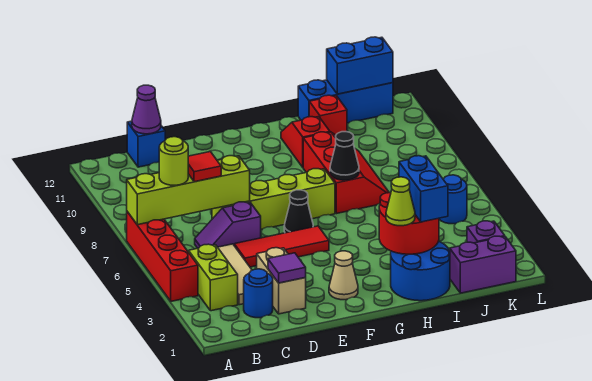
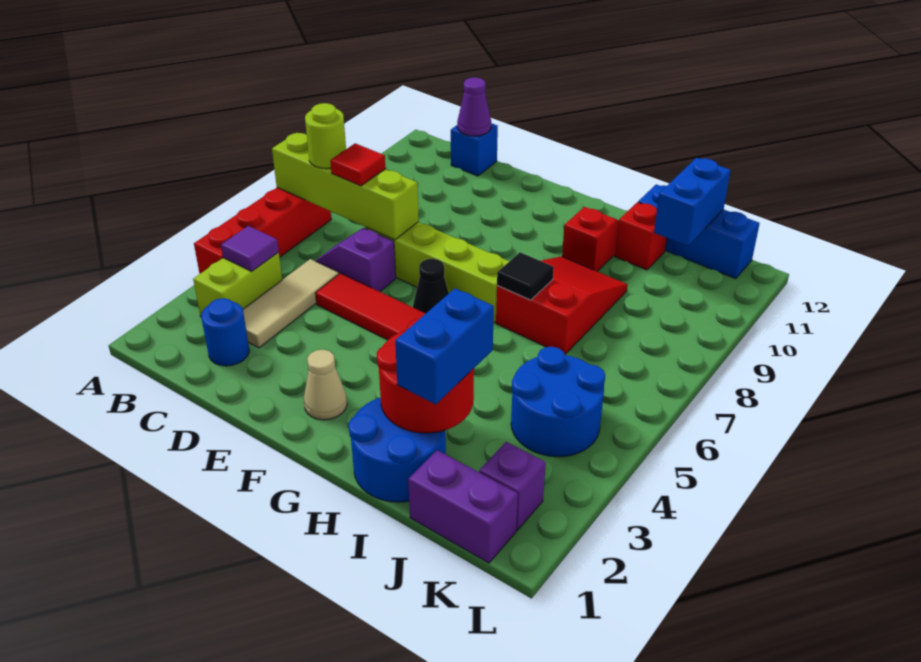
tan 1x2 brick [257,248,306,314] -> none
purple 1x1 tile [268,253,306,283] -> purple 1x1 tile moved to [221,226,279,271]
lime 1x1 cone [386,177,415,226] -> none
red 2x3 slope [303,132,389,214] -> red 2x3 slope turned to [496,256,628,354]
black 1x1 cone [330,132,359,180] -> black 1x1 tile [497,252,554,300]
blue 1x2 brick [327,37,393,94] -> blue 1x2 brick turned to [654,158,731,246]
blue 1x1 round brick [439,175,467,224] -> blue 2x2 round brick [511,347,605,457]

